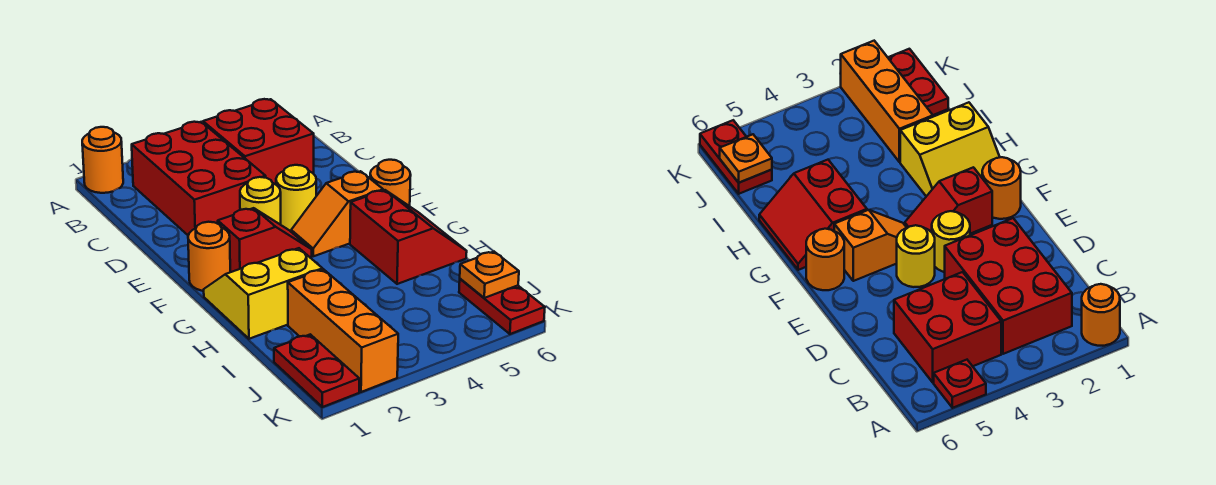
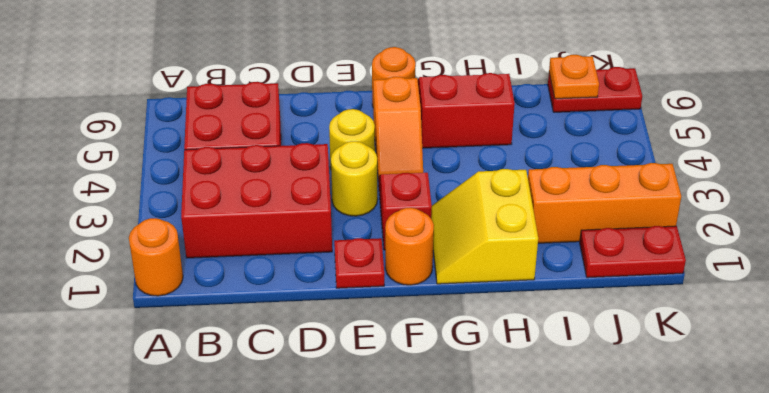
red 1x1 plate [934,360,986,408] -> red 1x1 plate moved to [334,238,384,288]

